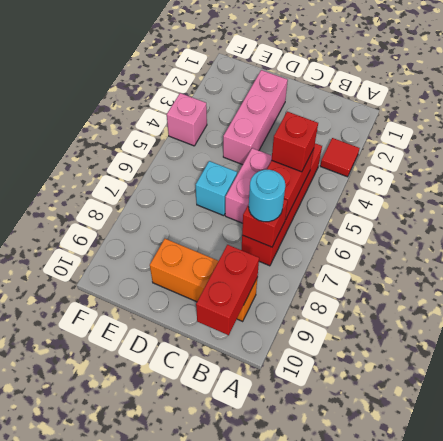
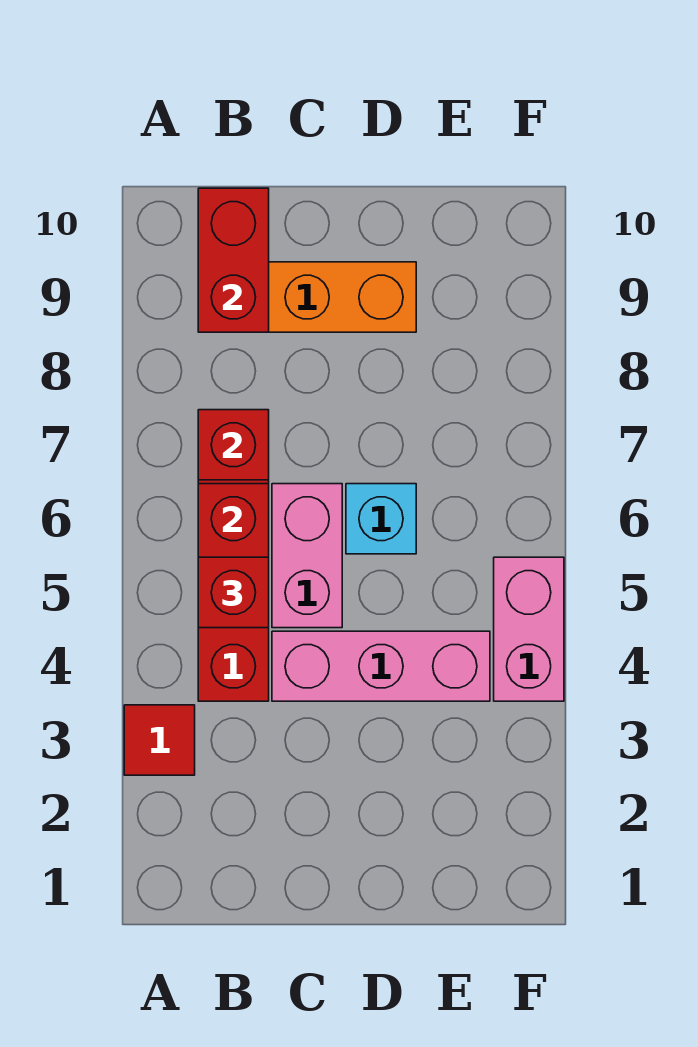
cyan 1x1 round brick [249,170,285,222] -> none
pink 1x3 brick [223,70,288,165] -> pink 1x3 brick turned to [272,631,490,701]
pink 1x1 brick [167,93,207,146] -> pink 1x2 brick [494,557,564,701]

